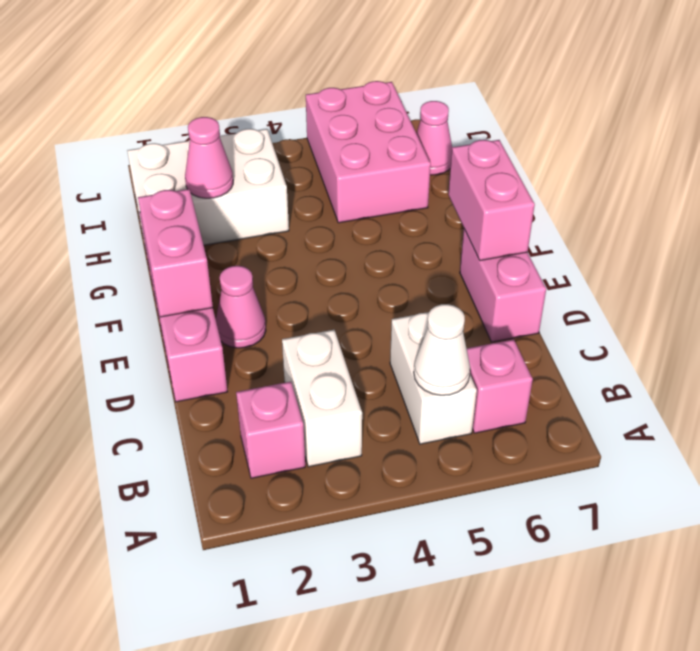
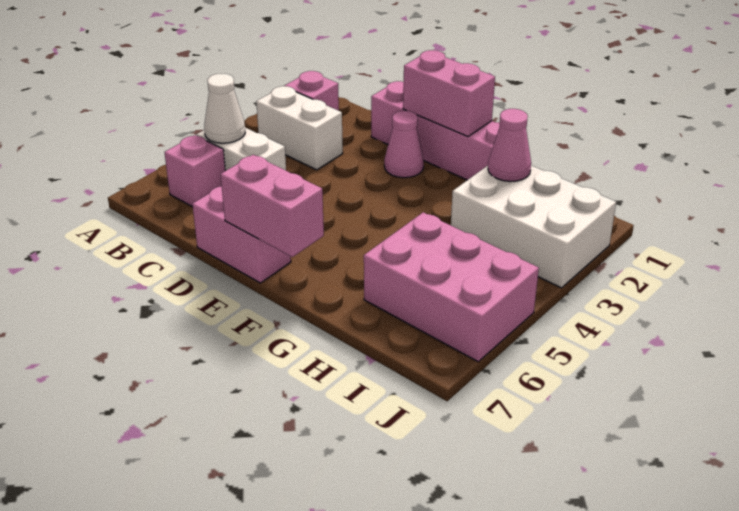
white 2x3 brick [127,129,289,249] -> white 2x3 brick turned to [451,166,616,288]
pink 1x1 cone [416,101,452,175] -> none

